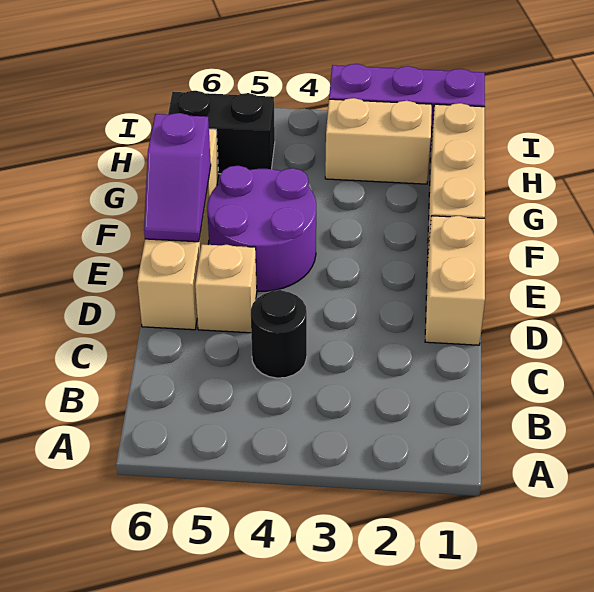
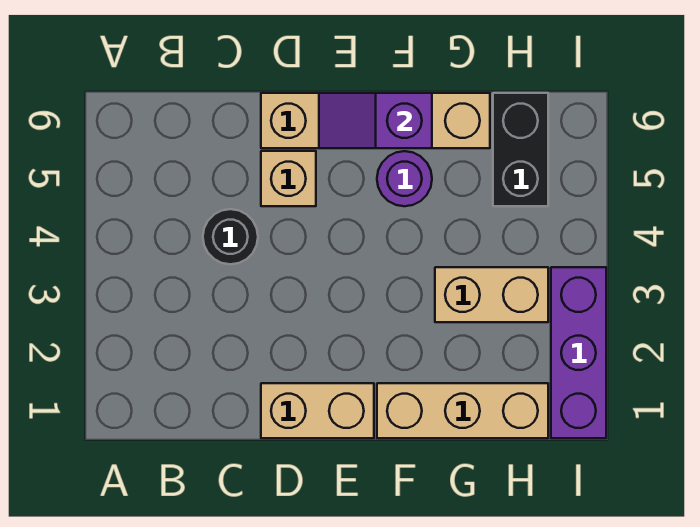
purple 2x2 round brick [207,166,316,291] -> purple 1x1 round brick [377,151,432,206]
tan 1x2 brick [325,98,432,184] -> tan 1x2 brick turned to [435,267,548,322]

